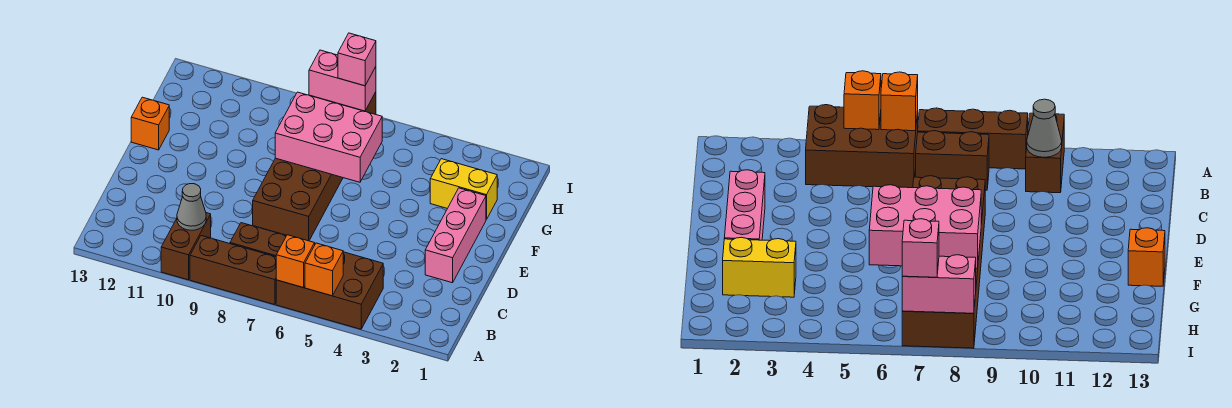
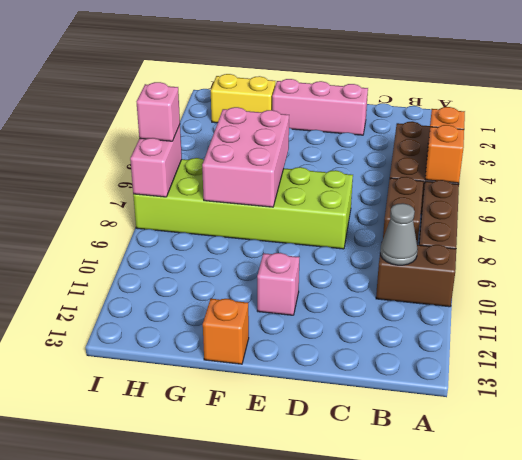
brown 2x6 brick [253,92,376,241] -> lime 2x6 brick [133,158,353,249]
none -> pink 1x1 brick [257,253,299,315]
yellow 1x2 brick [430,159,497,220] -> yellow 1x2 brick turned to [211,74,275,123]

